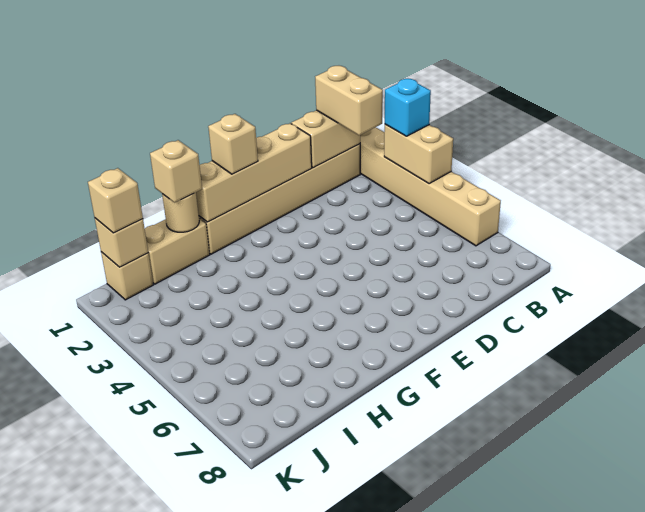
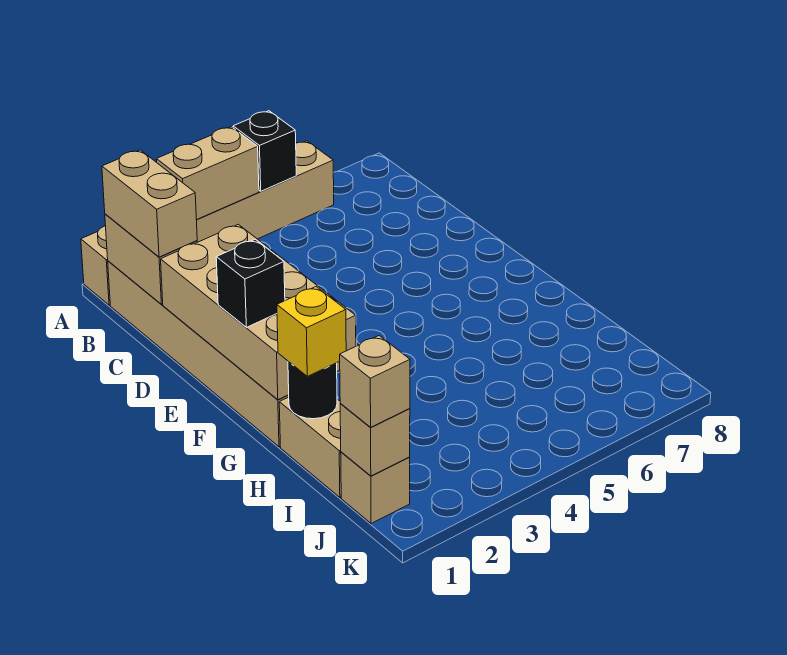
cyan 1x1 brick [385,79,431,136] -> none
none -> black 1x1 brick [233,111,296,191]
tan 1x2 brick [315,66,383,135] -> tan 1x2 brick turned to [102,150,197,257]
tan 1x4 brick [196,123,312,222] -> tan 2x4 brick [161,224,356,400]
tan 1x1 brick [208,114,258,174] -> black 1x1 brick [216,239,285,327]
tan 1x1 round brick [162,192,199,232] -> black 1x1 round brick [288,361,337,419]
tan 1x1 brick [150,140,202,203] -> yellow 1x1 brick [277,287,346,376]

